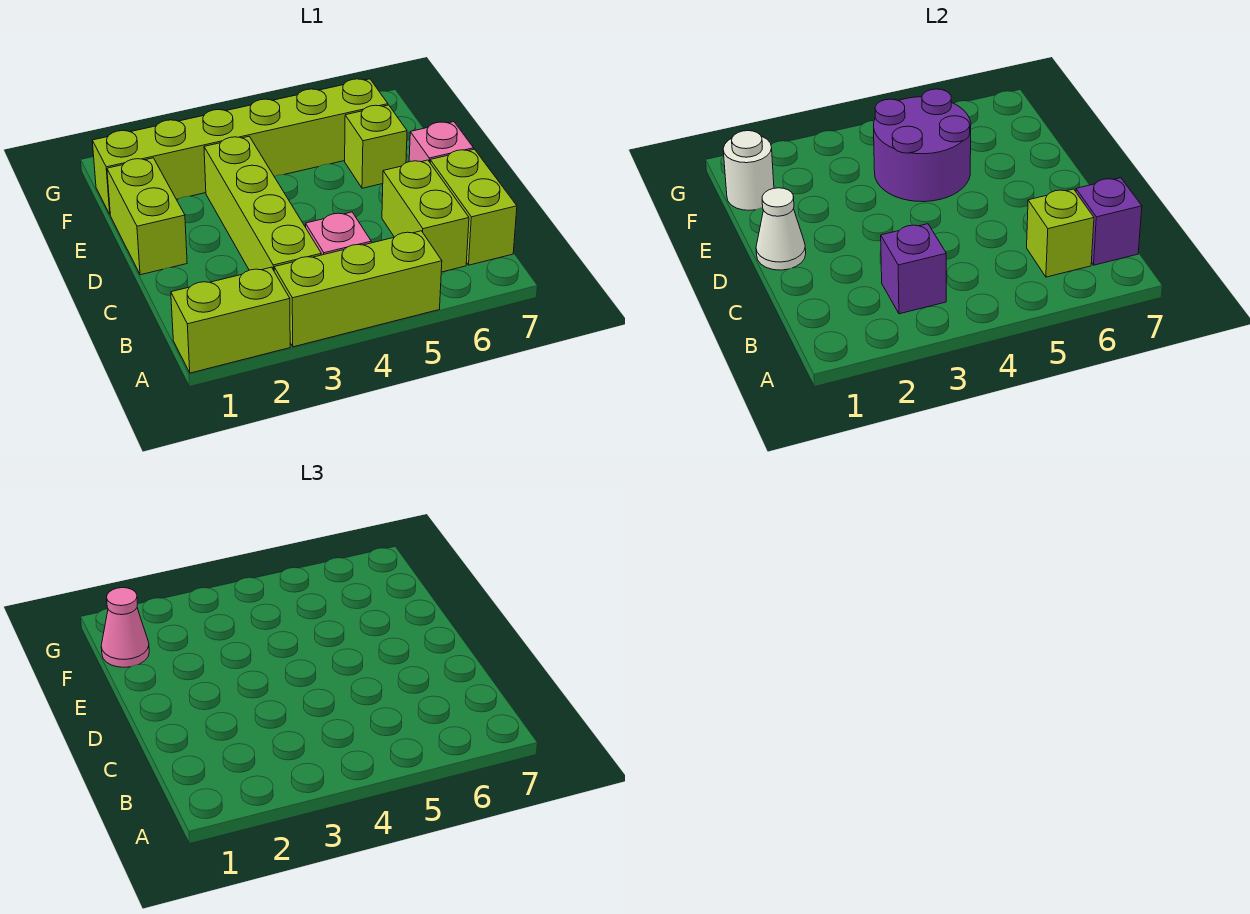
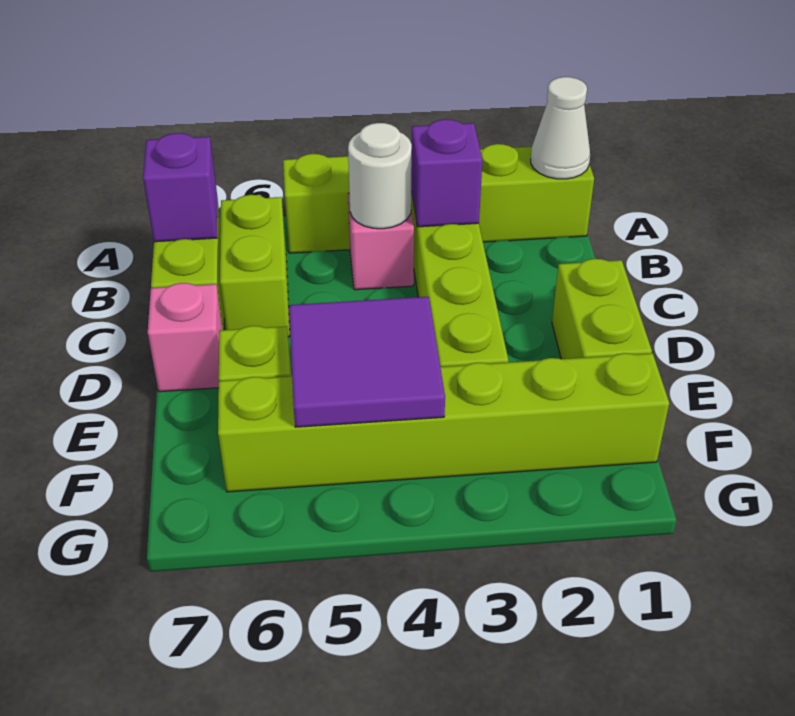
lime 1x1 brick [1027,189,1094,277] -> none
white 1x1 cone [756,188,806,270] -> white 1x1 cone moved to [531,77,590,179]
purple 2x2 round brick [874,89,971,202] -> purple 2x2 tile [289,297,445,427]
white 1x1 round brick [723,131,774,210] -> white 1x1 round brick moved to [348,123,412,229]
pink 1x1 cone [101,588,149,667] -> none

